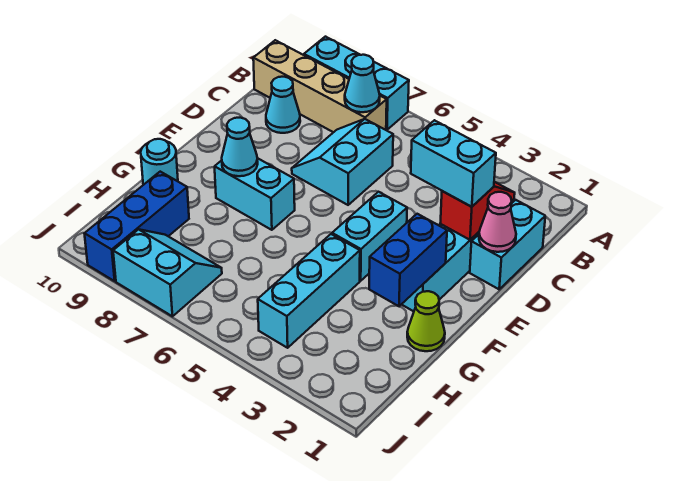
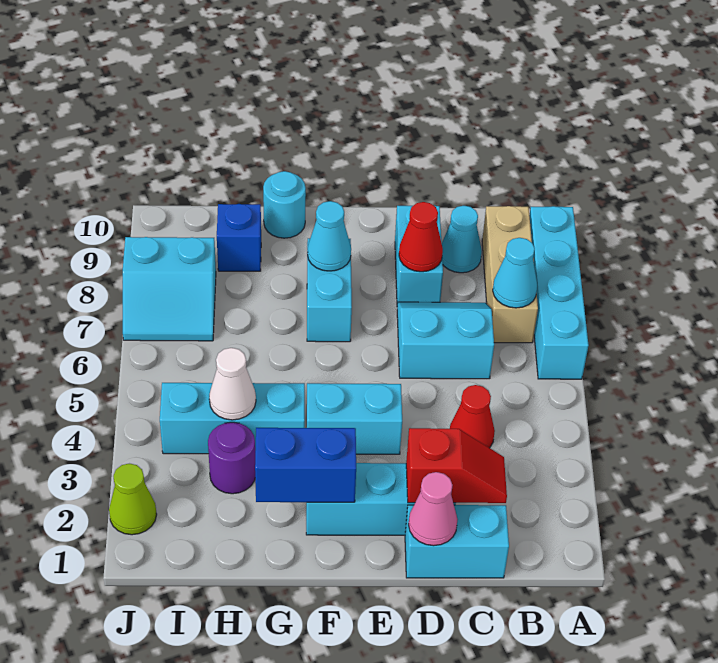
cyan 1x3 brick [304,37,409,130] -> cyan 1x4 brick [529,206,588,379]
tan 1x4 brick [253,40,387,132] -> tan 1x3 brick [482,206,538,343]
none -> red 1x1 cone [450,385,495,448]
cyan 1x2 brick [411,120,496,207] -> cyan 1x2 brick moved to [395,206,443,303]
none -> red 1x1 cone [399,202,443,272]
lime 1x1 cone [407,291,445,351] -> lime 1x1 cone moved to [109,464,157,535]
none -> purple 1x1 round brick [208,422,255,494]
none -> white 1x1 cone [209,348,256,420]
blue 1x3 brick [84,172,189,281] -> blue 1x1 brick [217,204,261,271]
cyan 2x2 slope [113,229,222,316] -> cyan 2x2 slope turned to [123,237,216,341]

